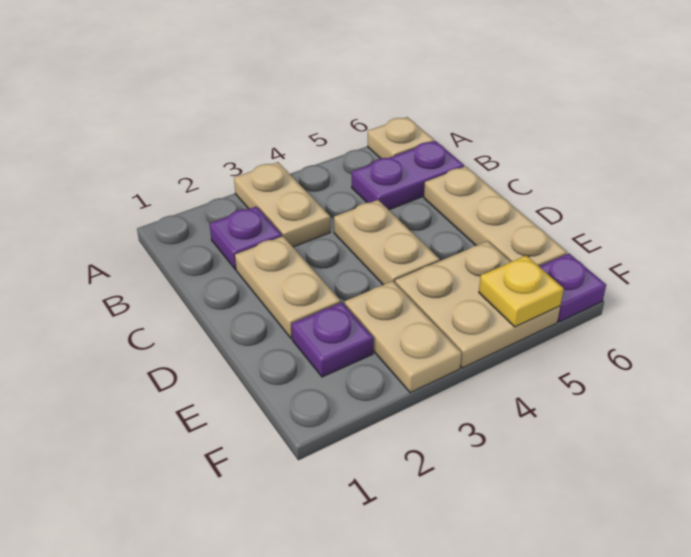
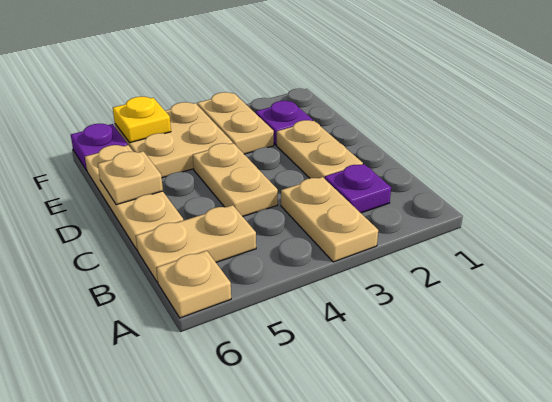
purple 1x2 plate [352,141,464,210] -> tan 1x2 plate [136,205,256,282]
none -> tan 1x1 plate [98,151,163,205]

